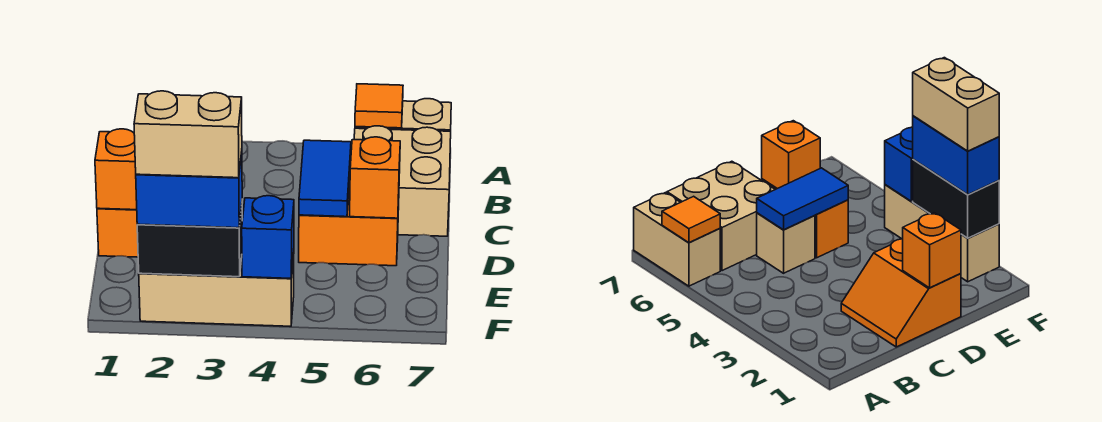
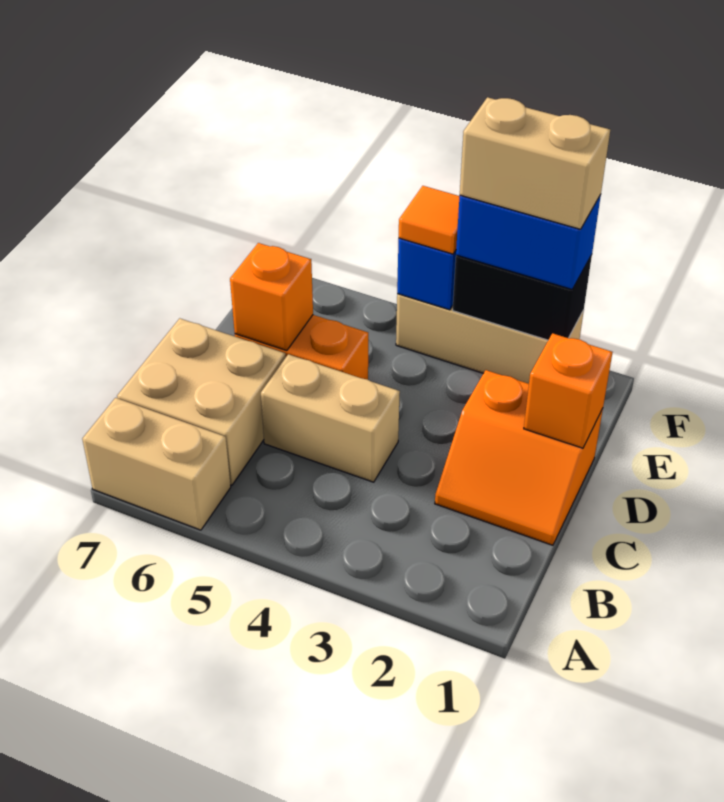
orange 1x1 tile [355,84,403,128] -> orange 1x1 tile moved to [399,186,459,254]
tan 1x1 brick [757,213,815,273] -> tan 1x2 brick [261,354,400,482]
blue 1x2 tile [299,140,351,217] -> none

